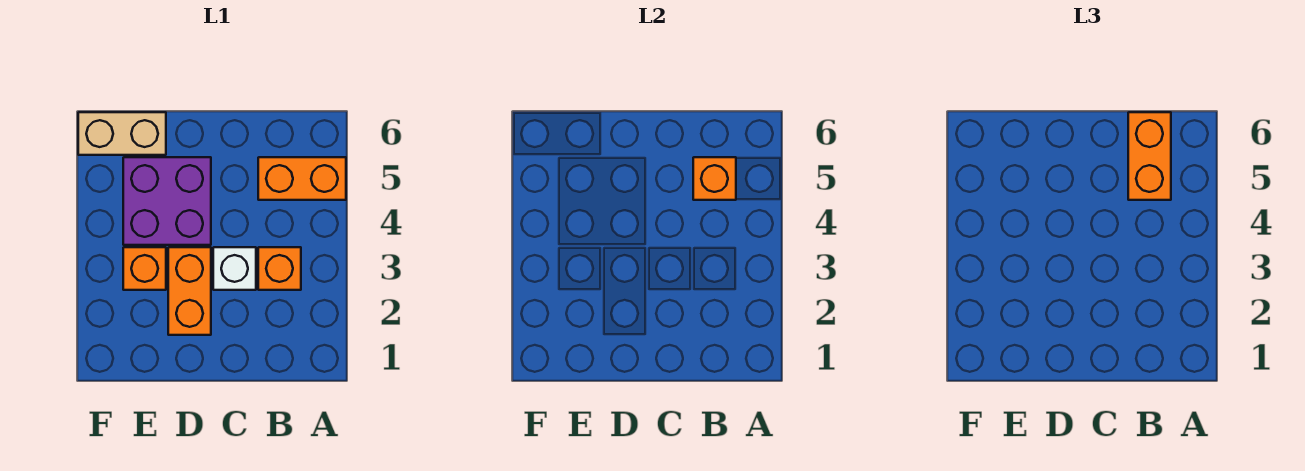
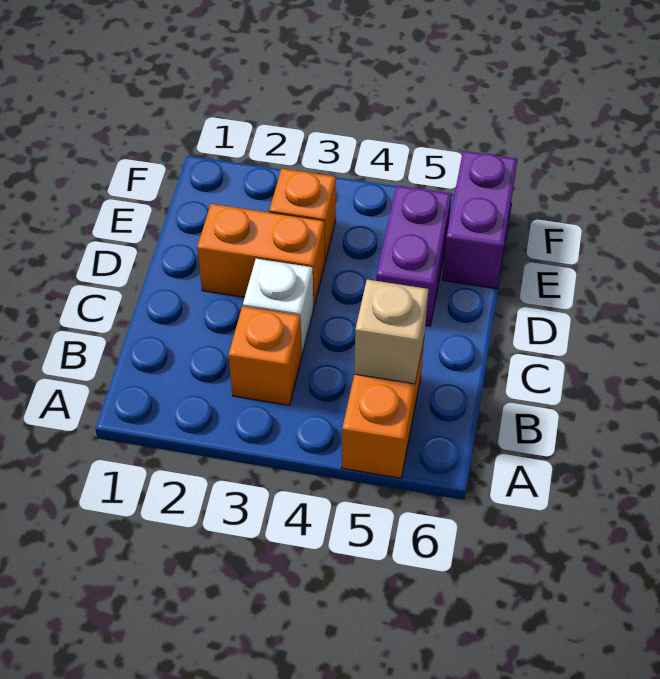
orange 1x1 brick [693,157,736,200] -> tan 1x1 brick [354,280,429,384]
orange 1x2 brick [1128,112,1171,200] -> none
purple 2x2 brick [123,157,211,245] -> purple 1x2 brick [376,186,452,326]
tan 1x2 brick [78,112,166,155] -> purple 1x2 brick [442,151,517,289]

